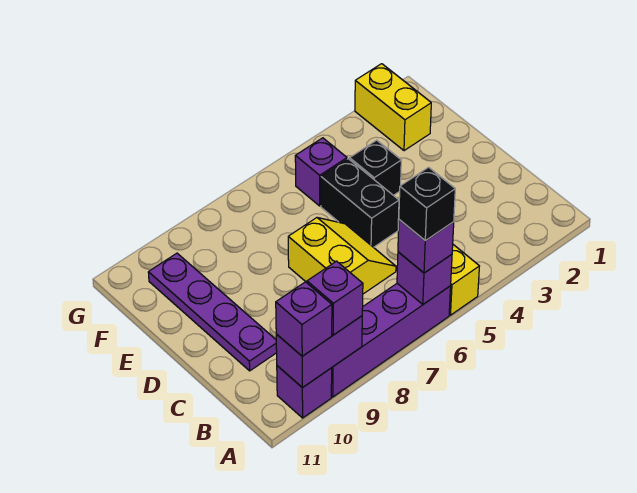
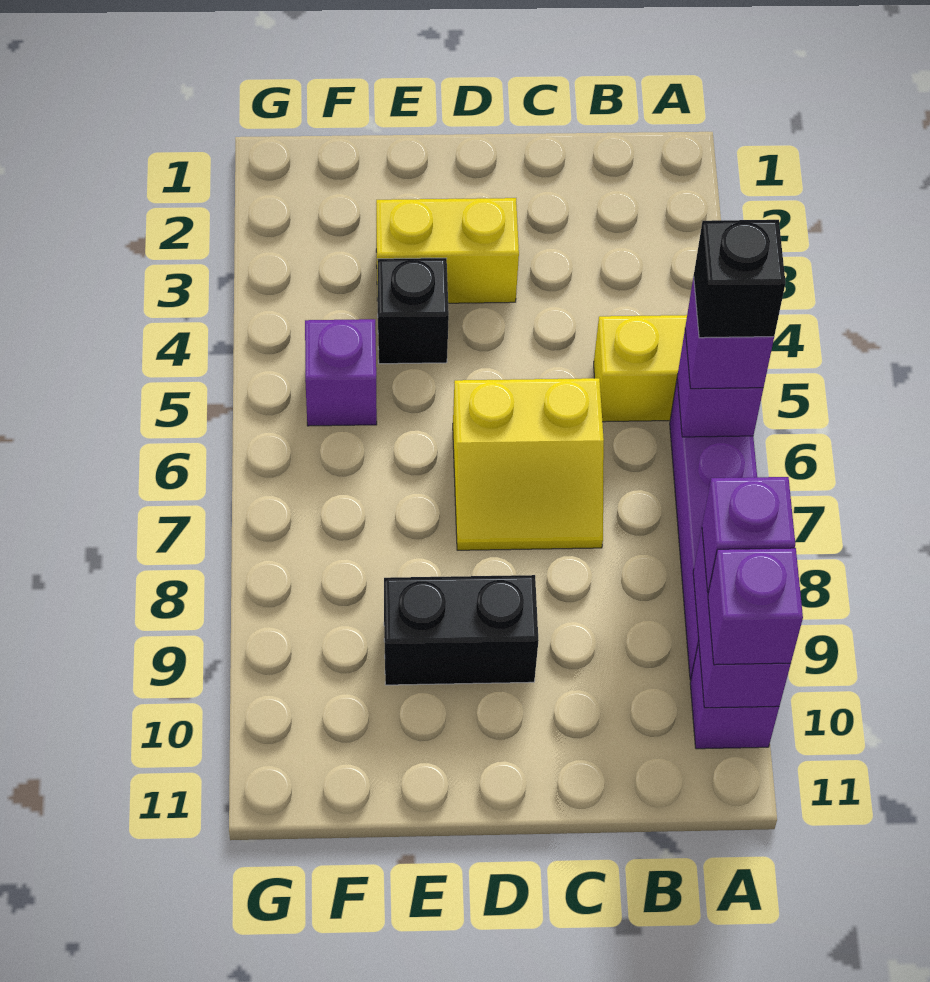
yellow 2x2 slope [288,218,396,294] -> yellow 2x2 slope turned to [453,378,604,550]
purple 1x4 plate [148,253,277,371] -> none
black 1x2 brick [321,159,399,247] -> black 1x2 brick moved to [384,575,539,685]
yellow 1x2 brick [355,64,431,151] -> yellow 1x2 brick moved to [376,198,519,303]

